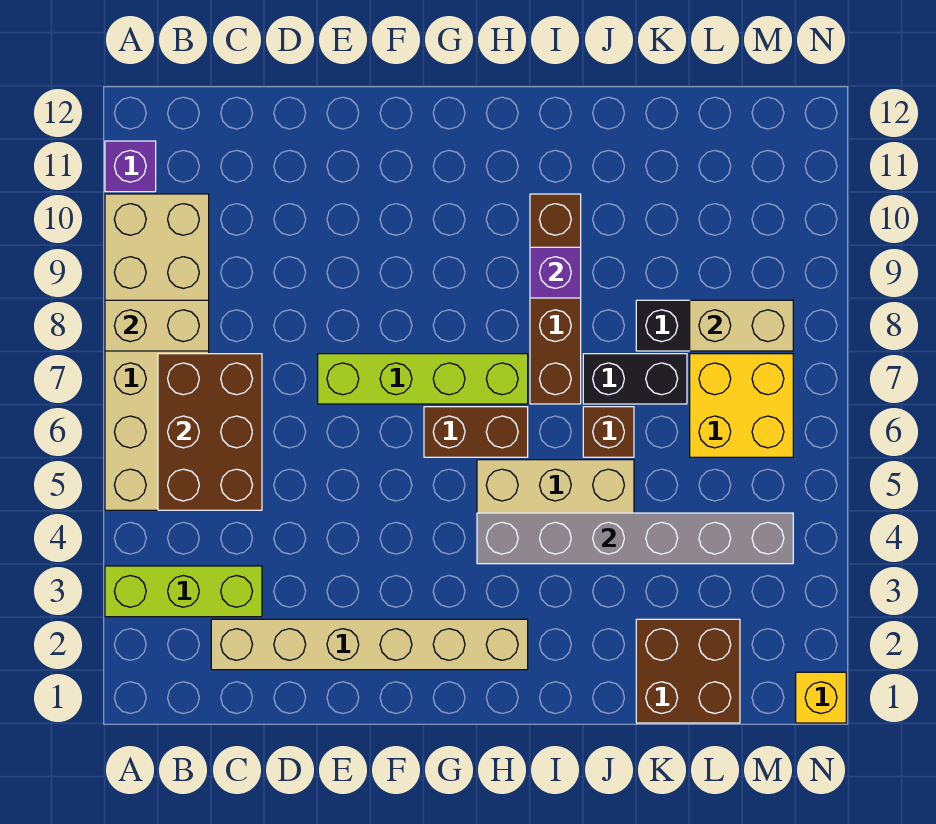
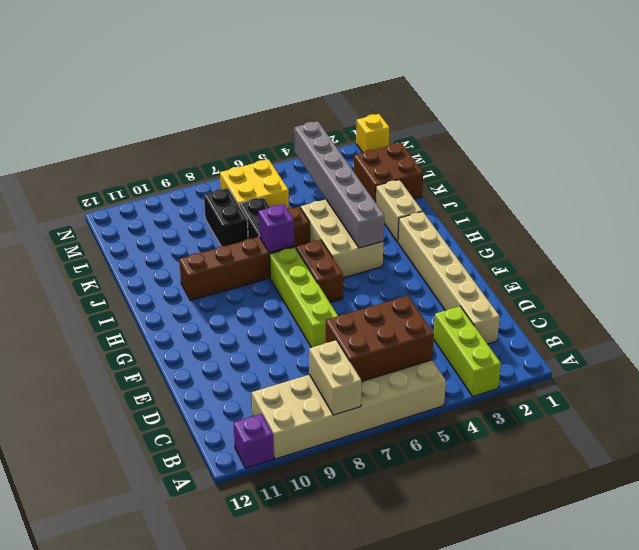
purple 1x1 brick [530,247,581,298] -> purple 1x1 brick moved to [258,204,294,253]
tan 1x2 brick [690,300,793,351] -> tan 1x2 brick moved to [376,180,422,242]

